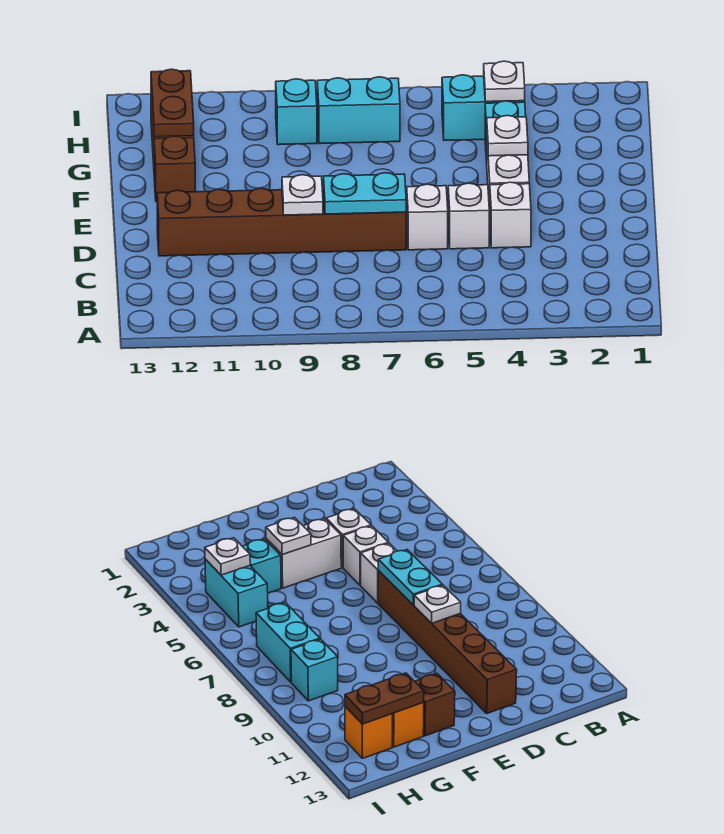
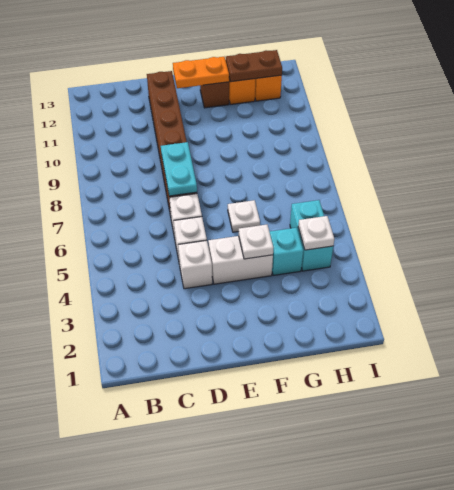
white 1x1 plate [282,175,323,215] -> white 1x1 plate moved to [228,200,260,232]
none -> orange 1x2 plate [173,57,229,88]
cyan 1x2 brick [317,77,400,144] -> none
cyan 1x1 brick [276,79,317,145] -> none

